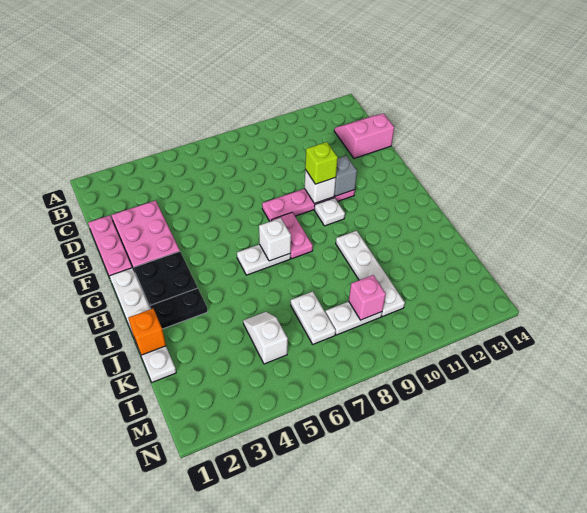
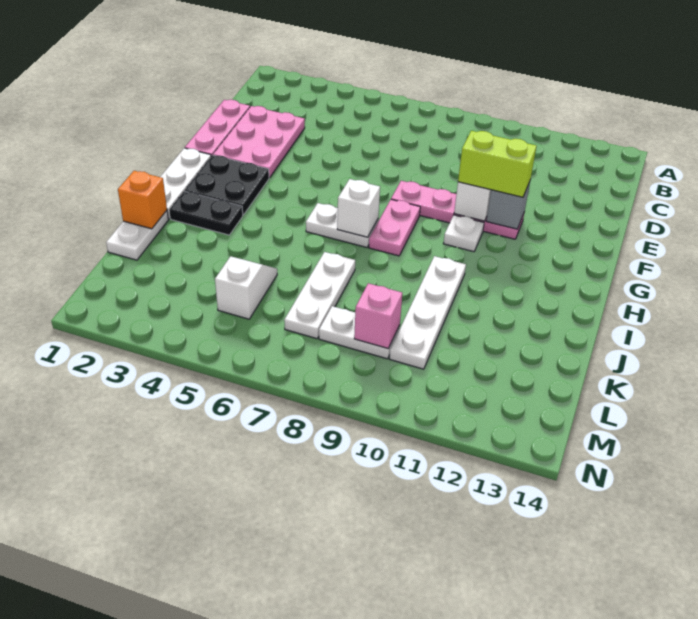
pink 2x2 slope [334,114,394,158] -> none
lime 1x1 brick [305,142,338,184] -> lime 1x2 brick [458,131,537,197]
white 1x2 plate [291,292,336,344] -> white 1x3 plate [284,252,355,339]

